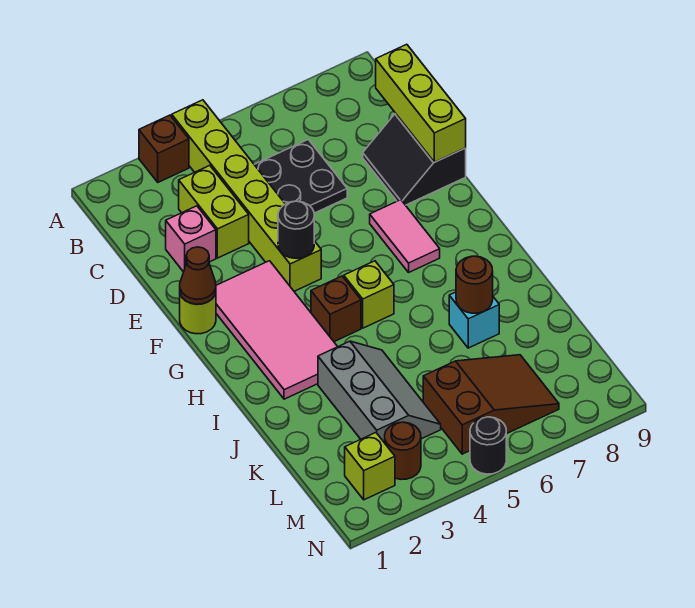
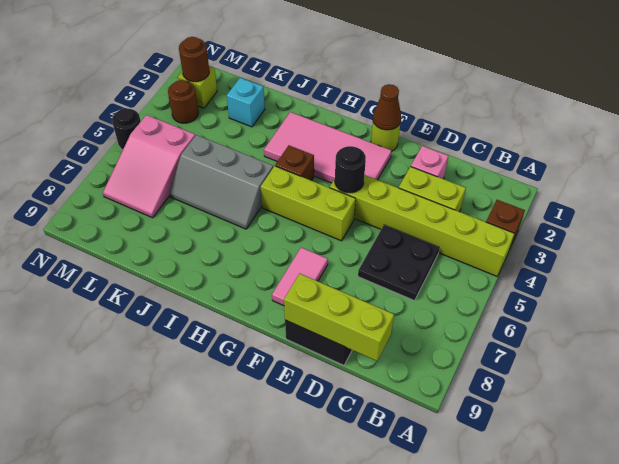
pink 1x2 tile [370,200,440,272] -> pink 1x2 tile turned to [272,248,328,306]
lime 1x1 brick [344,261,394,328] -> lime 1x3 brick [261,166,356,241]
grey 2x3 slope [318,341,441,443] -> grey 2x3 slope moved to [169,135,273,229]
cyan 1x1 brick [449,292,499,348] -> cyan 1x1 brick moved to [227,78,265,127]
brown 1x1 round brick [456,256,493,313] -> brown 1x1 round brick moved to [179,37,209,82]
brown 2x3 slope [423,355,559,454] -> pink 2x3 slope [103,115,195,218]

